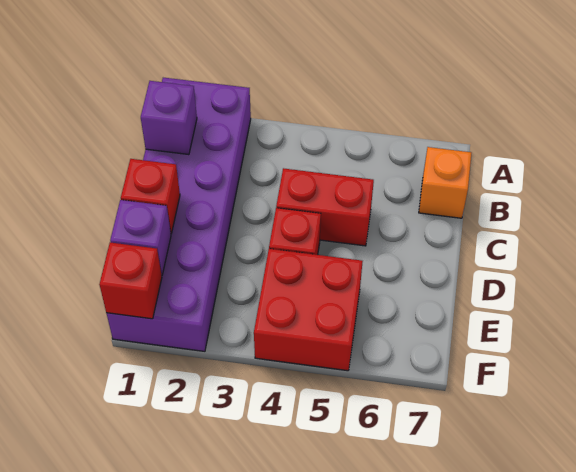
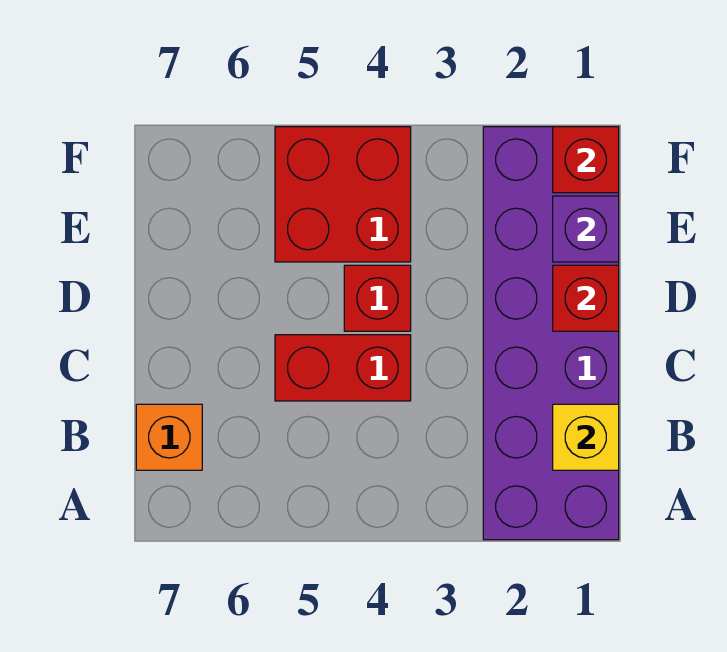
purple 1x1 brick [141,81,197,155] -> yellow 1x1 brick [553,404,619,470]

